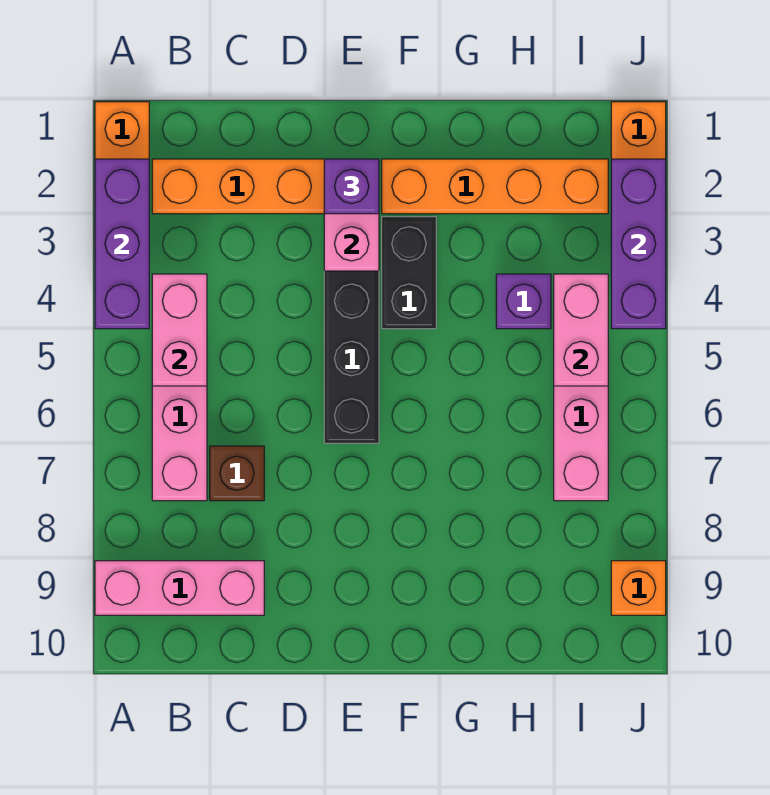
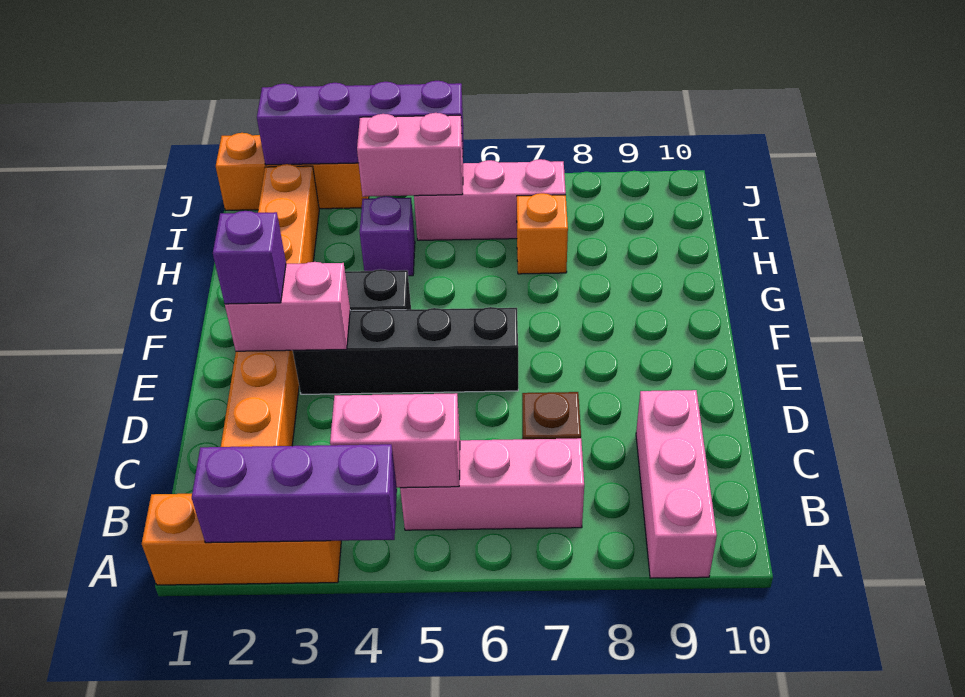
purple 1x3 brick [611,159,666,329] -> purple 1x4 brick [257,81,463,165]
orange 1x1 brick [611,561,666,615] -> orange 1x1 brick moved to [517,193,568,274]

